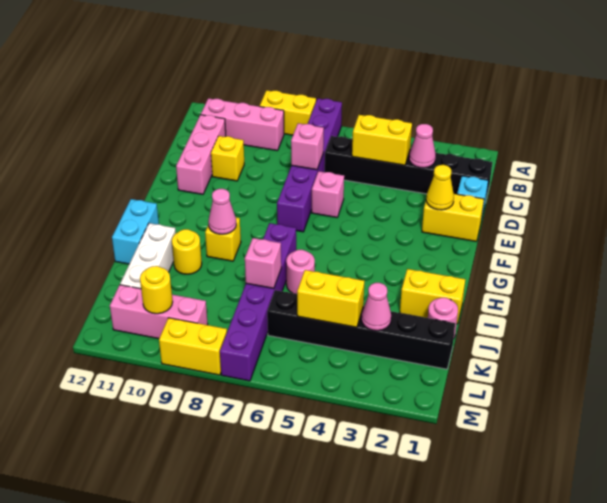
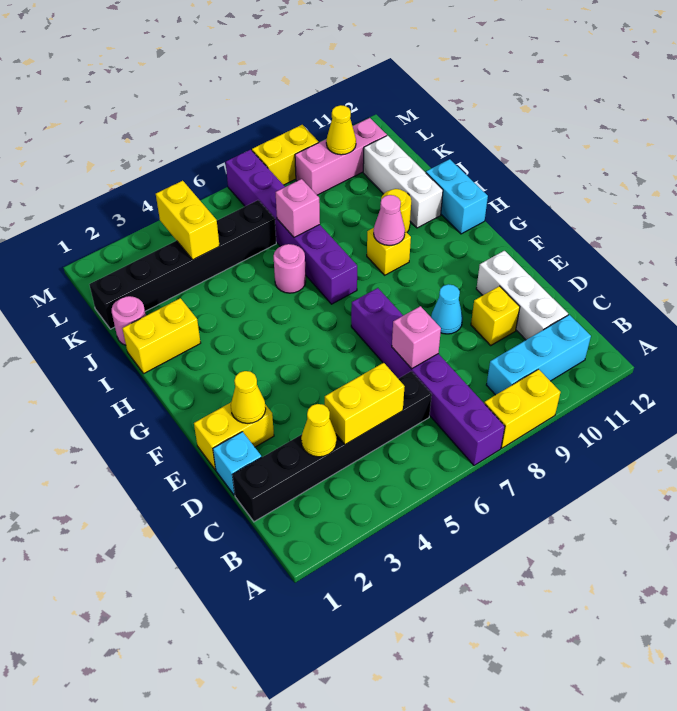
pink 1x3 brick [201,98,284,151] -> cyan 1x3 brick [487,315,591,395]
pink 1x1 cone [409,124,436,168] -> yellow 1x1 cone [301,404,337,457]
pink 1x3 brick [176,115,226,194] -> white 1x3 brick [476,251,568,340]
pink 1x1 brick [312,171,344,217] -> none
none -> cyan 1x1 cone [431,284,463,334]
pink 1x1 cone [361,283,391,331] -> none
yellow 1x2 brick [297,270,364,327] -> yellow 1x2 brick turned to [156,181,219,260]
yellow 1x1 round brick [140,266,173,314] -> yellow 1x1 cone [326,105,356,155]

